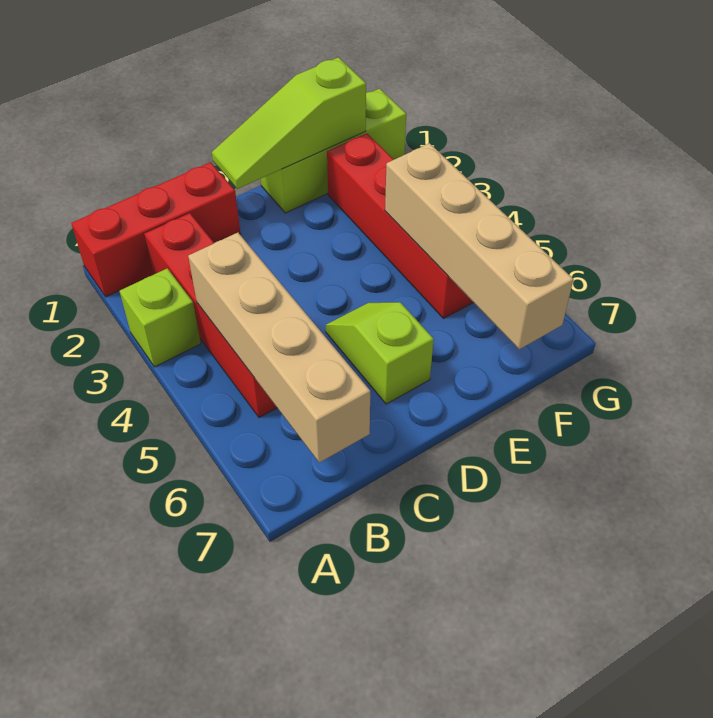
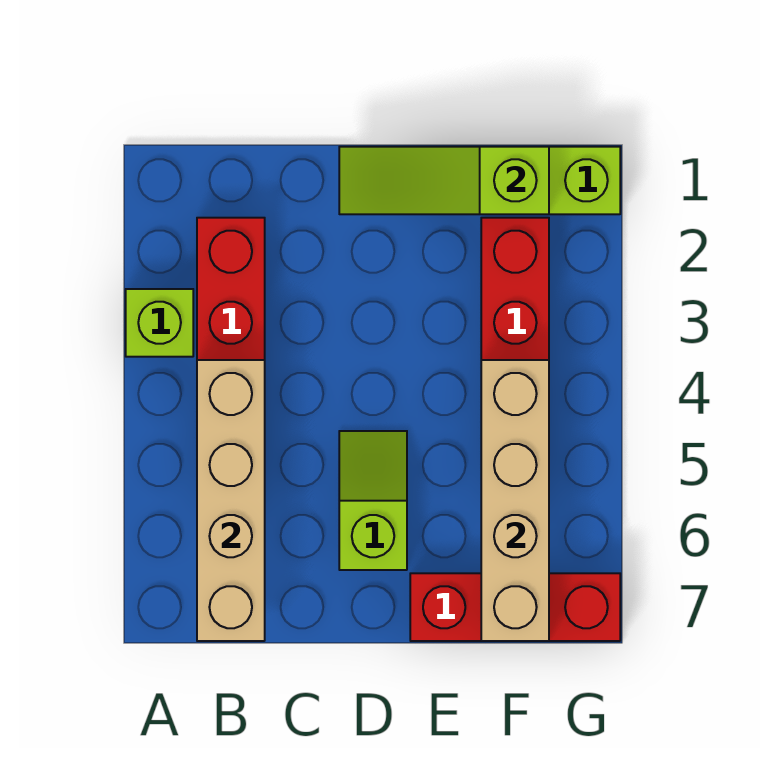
red 1x3 brick [71,162,240,297] -> red 1x3 brick moved to [410,573,620,641]

